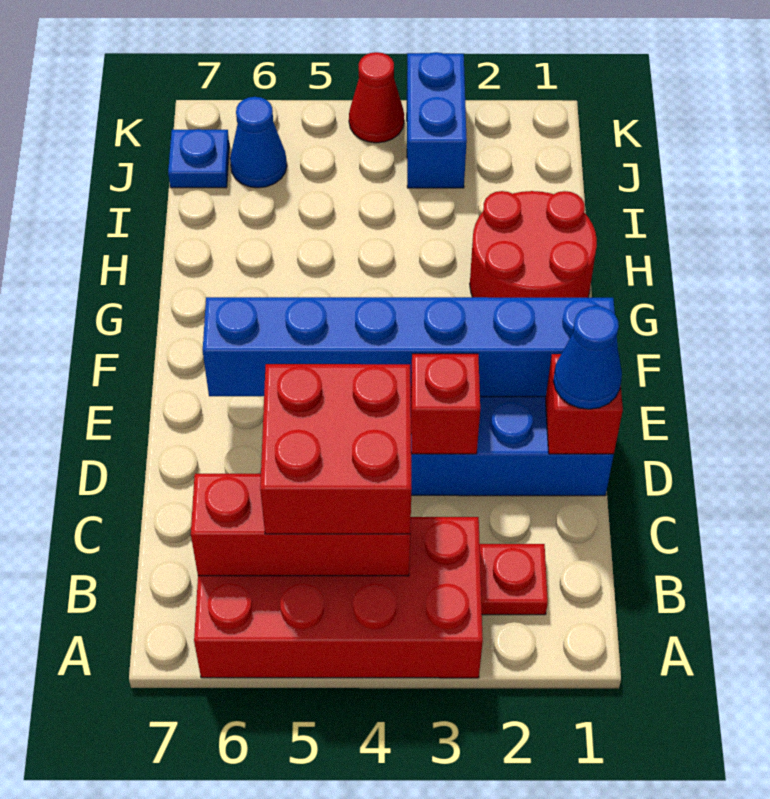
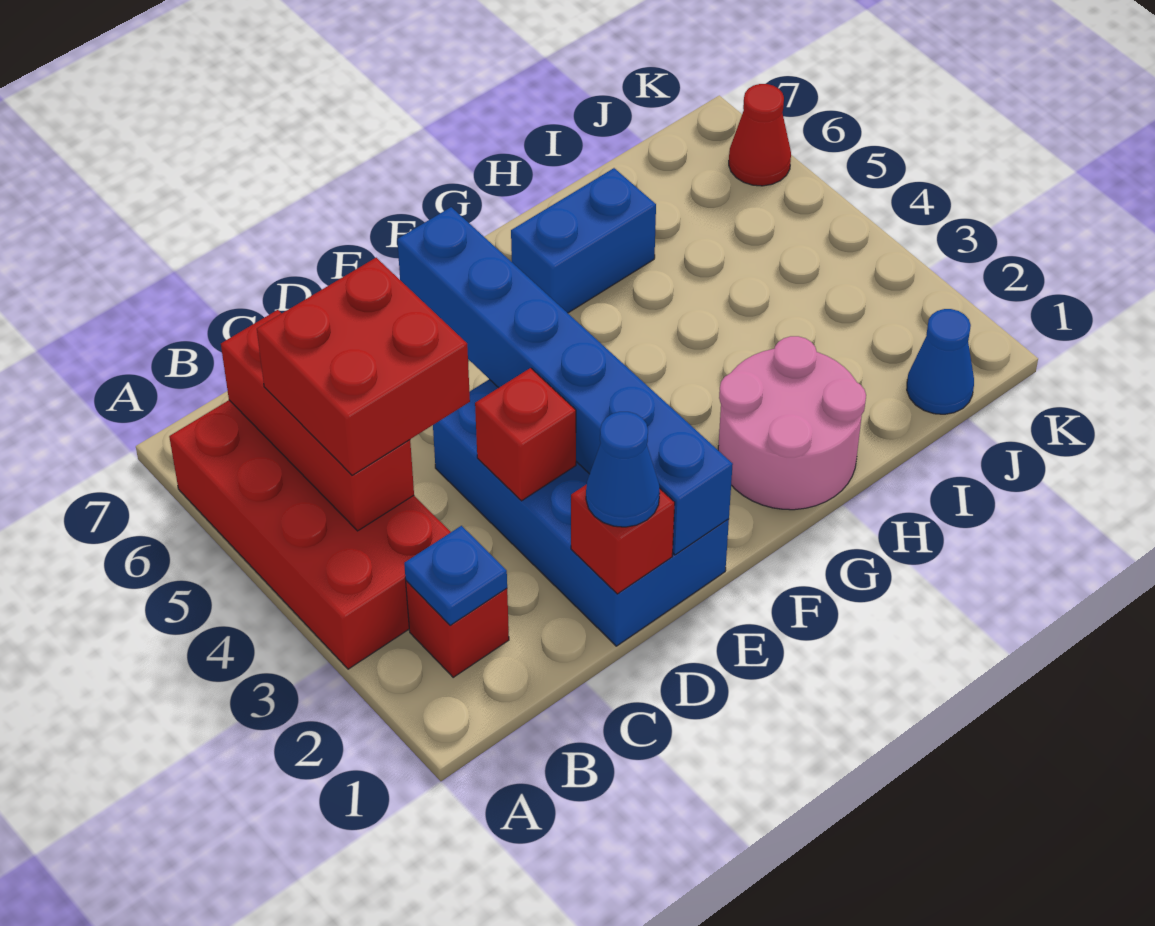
red 1x1 plate [480,544,548,615] -> red 1x1 brick [406,581,509,677]
red 2x2 round brick [470,191,597,298] -> pink 2x2 round brick [718,336,866,510]
blue 1x2 brick [407,52,467,188] -> blue 1x2 brick moved to [511,168,656,313]
blue 1x1 cone [230,97,287,188] -> blue 1x1 cone moved to [907,309,974,414]
blue 1x1 plate [168,129,229,188] -> blue 1x1 plate moved to [404,526,507,625]
red 1x1 cone [349,52,404,143] -> red 1x1 cone moved to [729,84,791,186]

